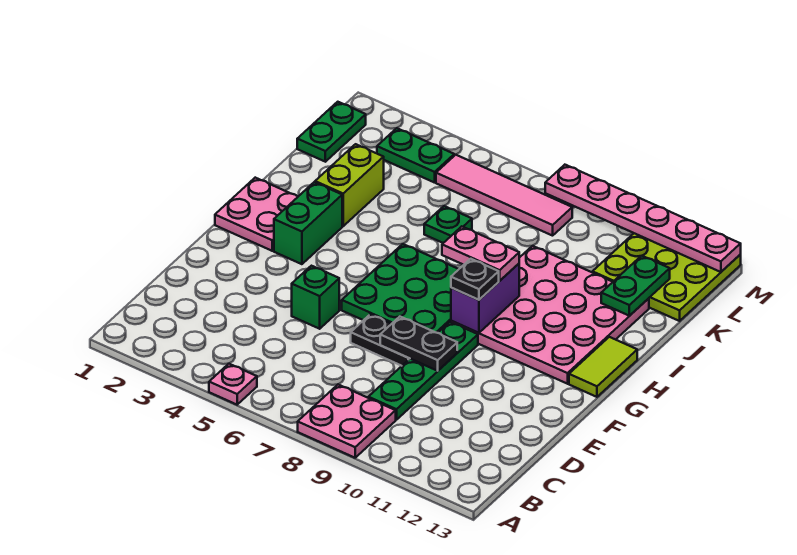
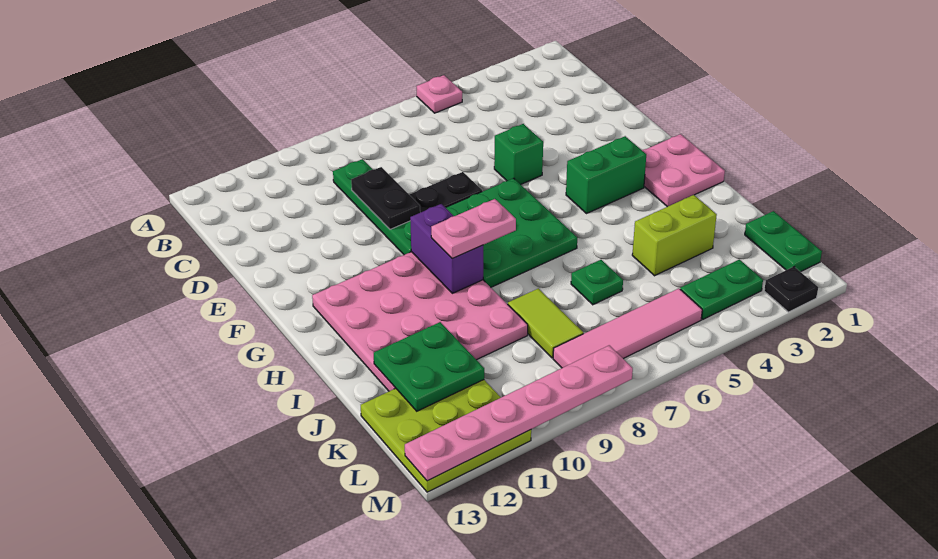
pink 2x2 plate [298,385,396,458] -> none
black 1x2 plate [380,317,457,371] -> black 1x2 plate turned to [351,167,420,229]
green 1x2 brick [274,182,342,264] -> green 1x2 brick turned to [566,136,646,214]
black 1x1 plate [451,259,499,300] -> black 1x1 plate moved to [764,267,818,312]
lime 1x2 tile [569,337,637,397] -> lime 1x2 tile moved to [508,288,583,358]
lime 1x2 brick [315,144,384,226] -> lime 1x2 brick turned to [632,195,717,276]
green 1x2 plate [601,256,670,316] -> green 2x2 plate [374,322,484,411]

